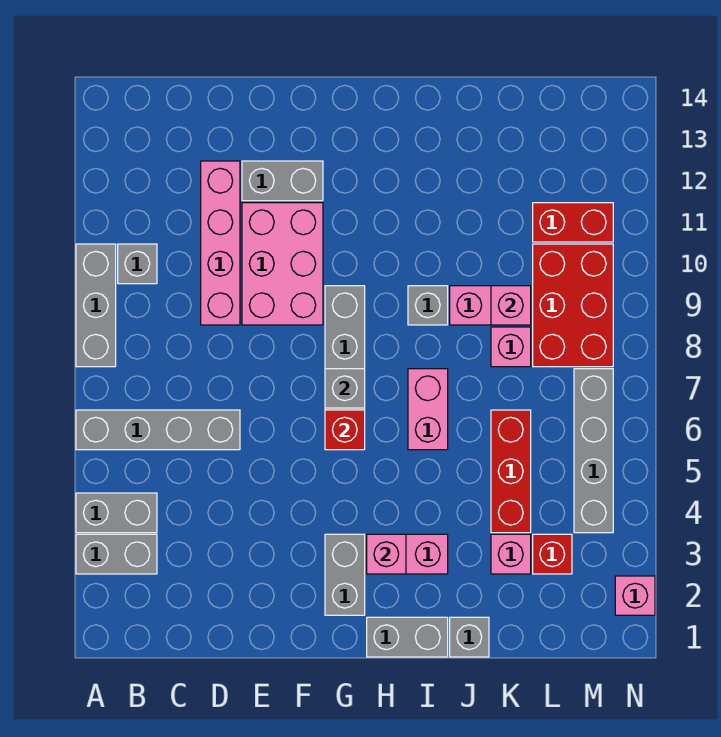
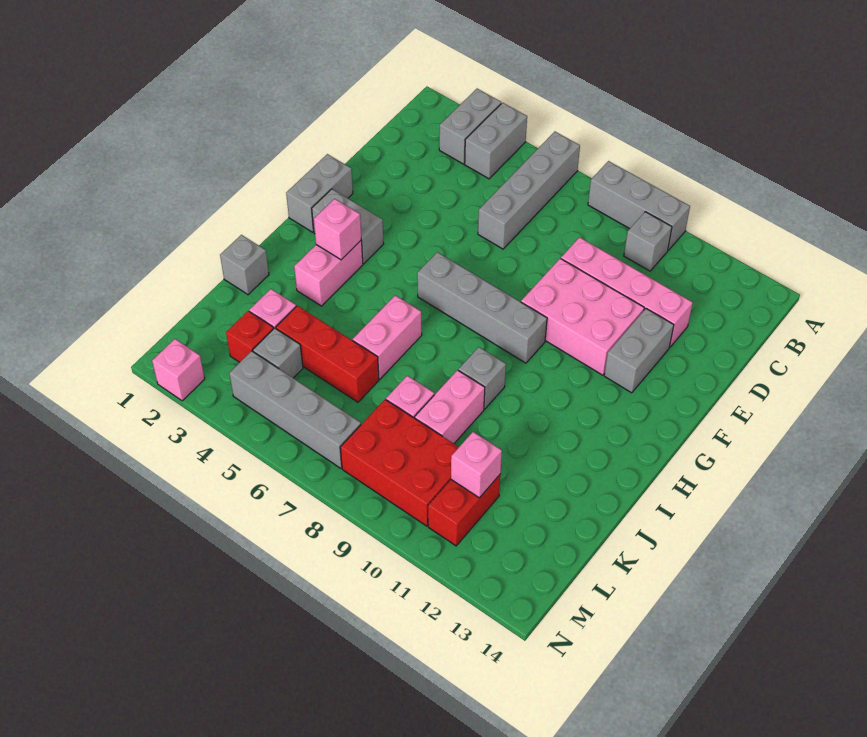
red 1x1 brick [325,410,365,450] -> none
grey 1x1 brick [325,369,365,408] -> grey 1x1 brick moved to [253,328,303,378]
grey 1x2 brick [367,617,448,657] -> grey 1x2 brick moved to [286,154,353,232]
pink 1x2 brick [408,369,448,450] -> pink 1x2 brick turned to [353,295,422,379]
pink 1x1 brick [491,286,531,325] -> pink 1x1 brick moved to [451,432,502,498]

